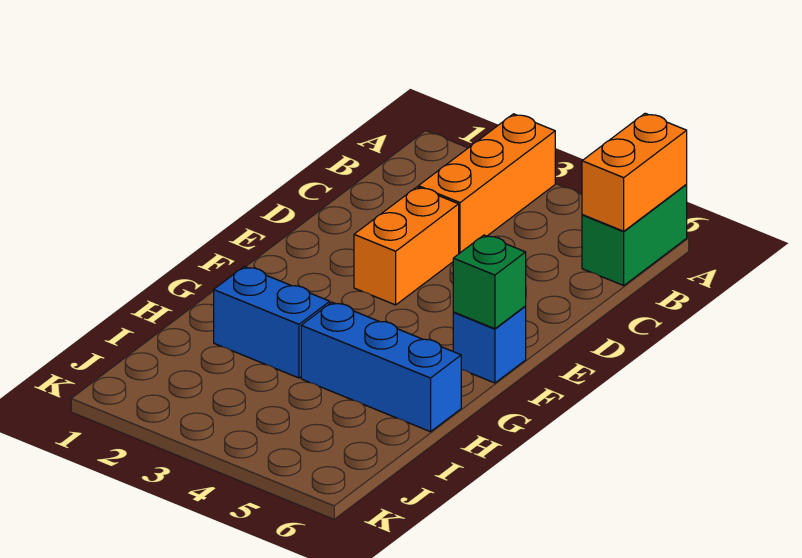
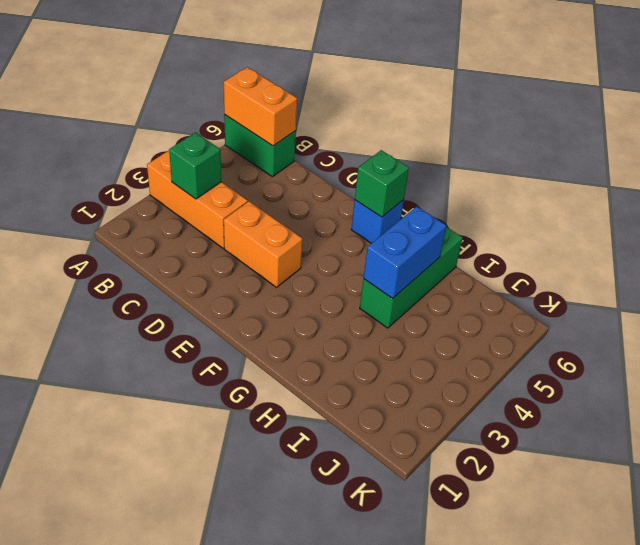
none -> green 1x1 brick [169,132,221,199]
blue 1x2 brick [214,266,330,378] -> blue 1x2 brick moved to [364,207,446,299]
blue 1x3 brick [301,302,461,432] -> green 1x3 brick [360,227,463,328]

